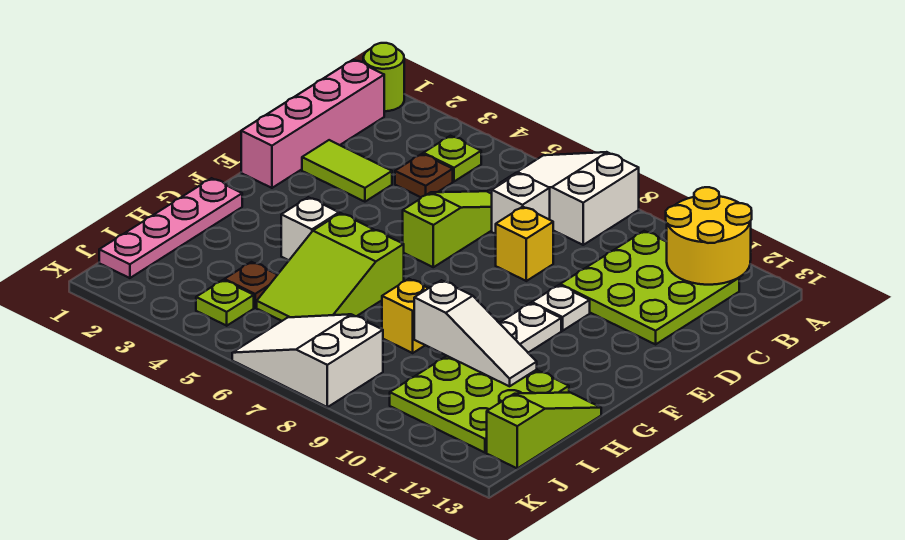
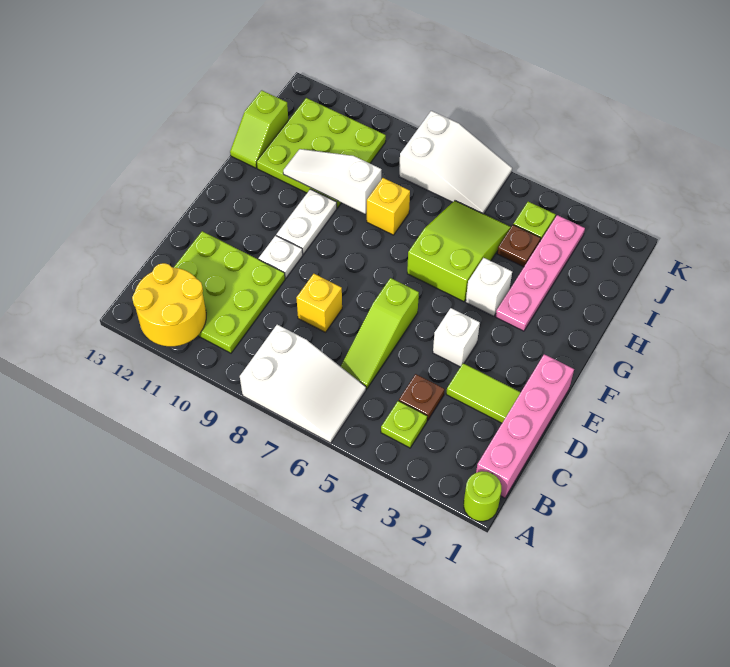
white 1x1 brick [492,173,550,234] -> white 1x1 brick moved to [433,308,480,367]
pink 1x4 plate [99,178,242,278] -> pink 1x4 plate moved to [495,215,585,331]
lime 1x3 slope [487,393,601,468] -> lime 1x2 slope [230,90,288,168]

